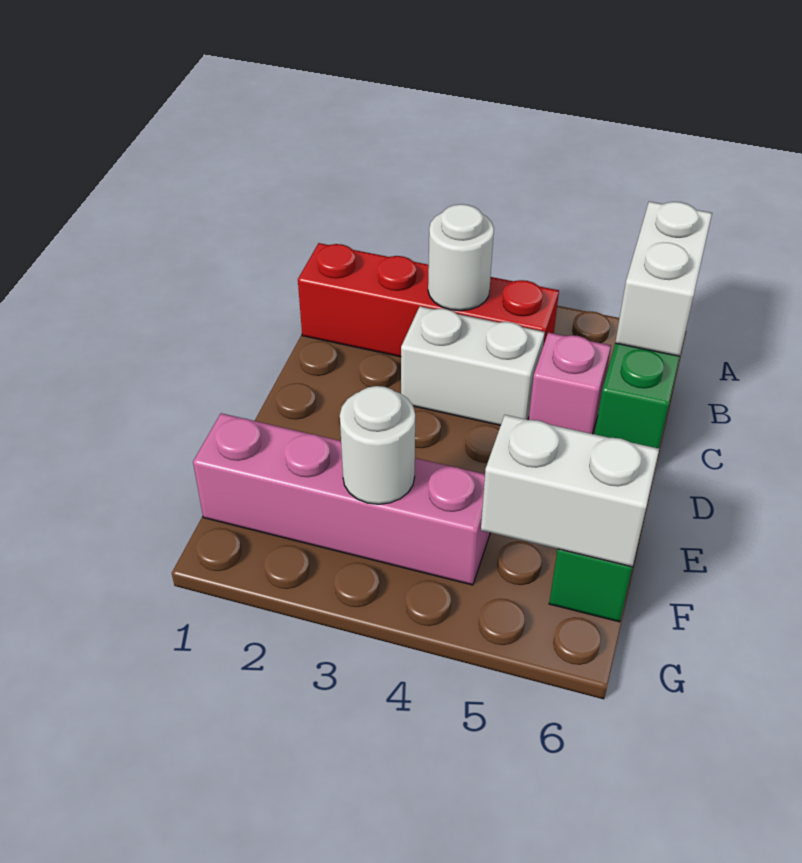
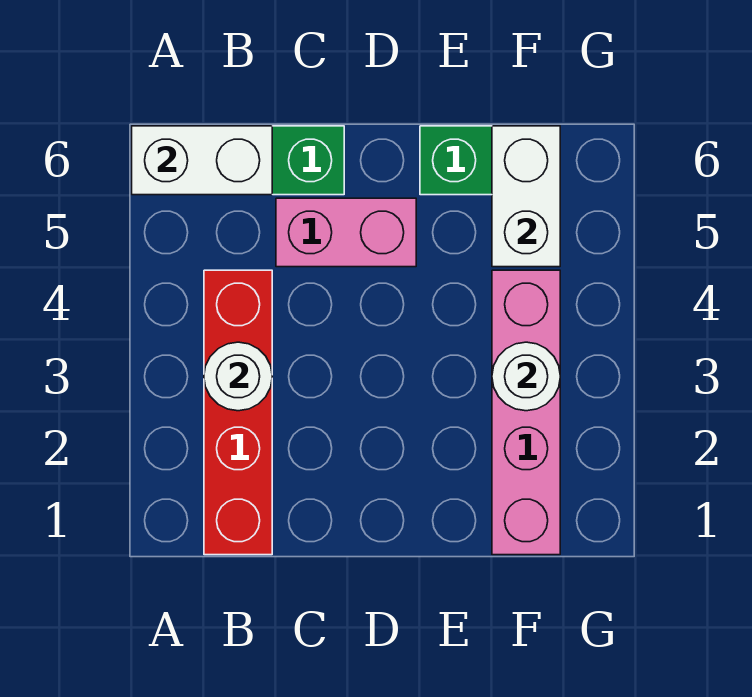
white 1x2 brick [401,306,545,425] -> none
pink 1x1 brick [529,333,611,434] -> pink 1x2 brick [276,198,416,267]

